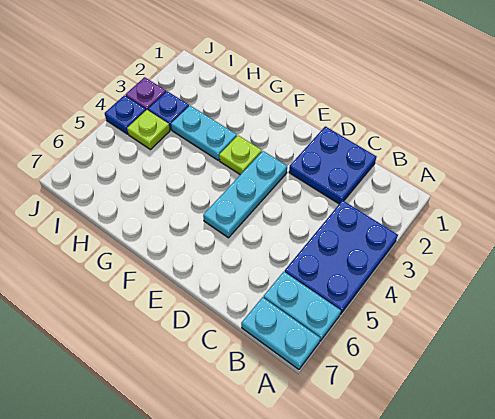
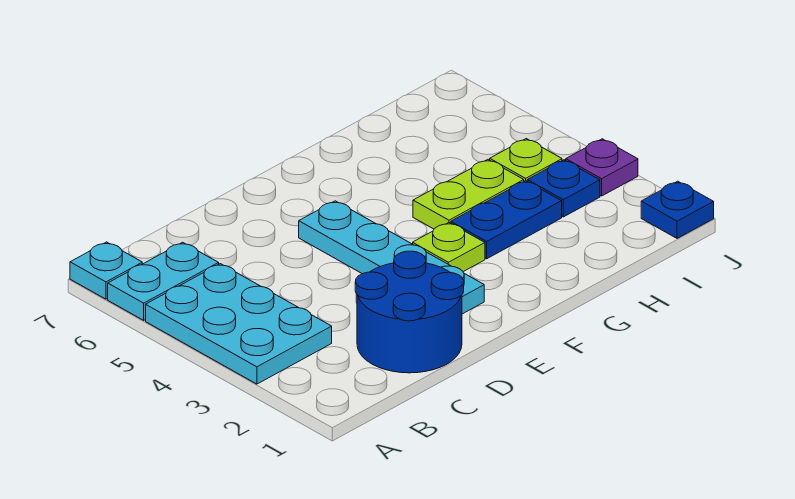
blue 2x3 plate [285,200,398,314] -> cyan 2x3 plate [146,264,332,384]
cyan 1x2 plate [241,297,320,370] -> cyan 1x1 plate [70,242,142,299]
blue 2x2 plate [289,126,377,204] -> blue 2x2 round brick [355,251,464,373]
cyan 1x3 plate [203,151,287,238] -> cyan 1x4 plate [299,201,484,314]
cyan 1x2 plate [171,106,237,160] -> blue 1x2 plate [451,181,562,259]
none -> lime 1x2 plate [413,160,524,229]
blue 1x1 plate [105,95,146,134] -> blue 1x1 plate moved to [641,181,714,238]

